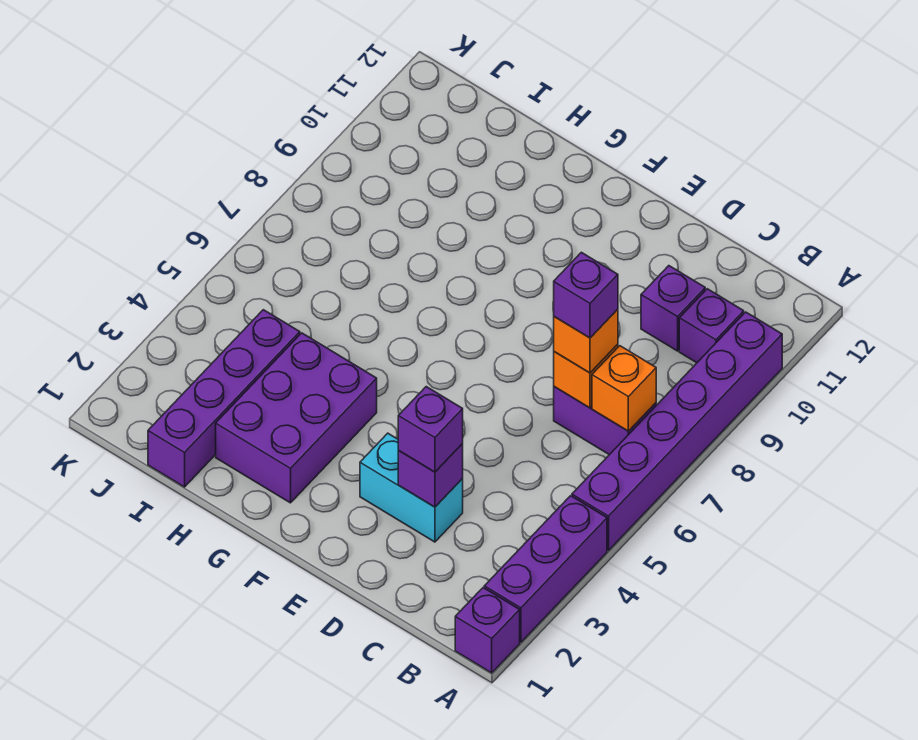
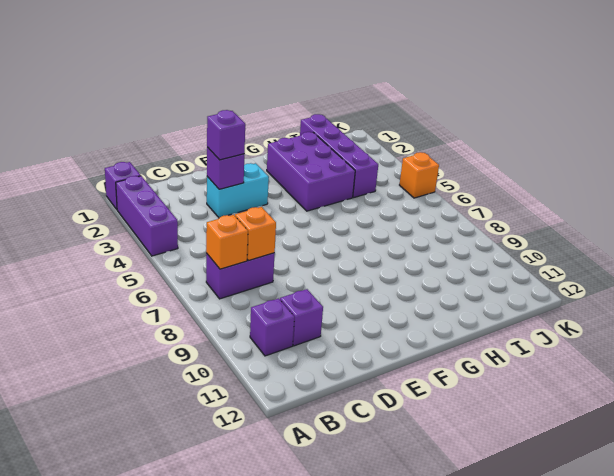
purple 1x6 brick [572,312,782,551] -> none
orange 1x1 brick [554,309,618,373] -> orange 1x1 brick moved to [400,152,439,198]
purple 1x1 brick [554,252,618,338] -> none

